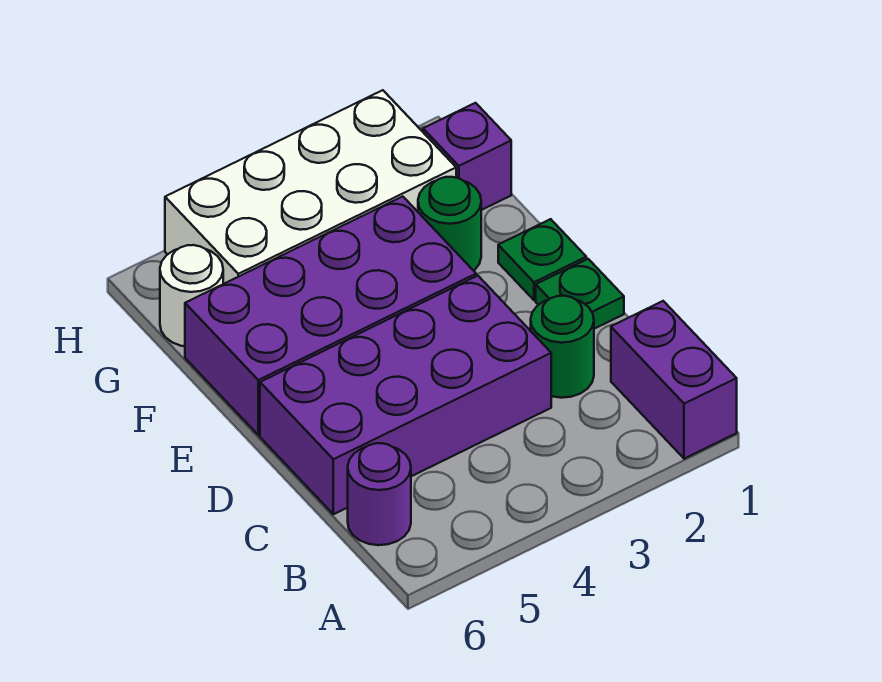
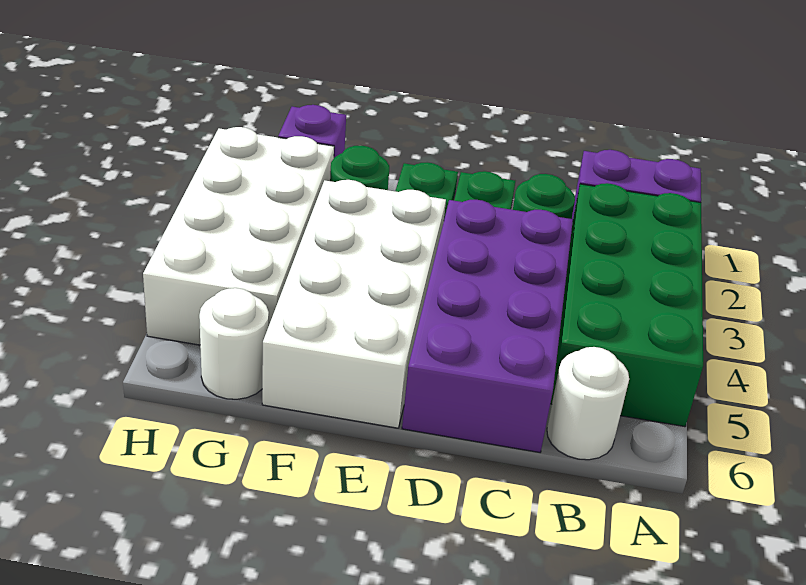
none -> green 2x4 brick [550,183,703,427]
purple 1x1 round brick [348,443,411,545] -> white 1x1 round brick [547,347,629,460]
purple 2x4 brick [185,196,476,435] -> white 2x4 brick [262,180,446,428]

